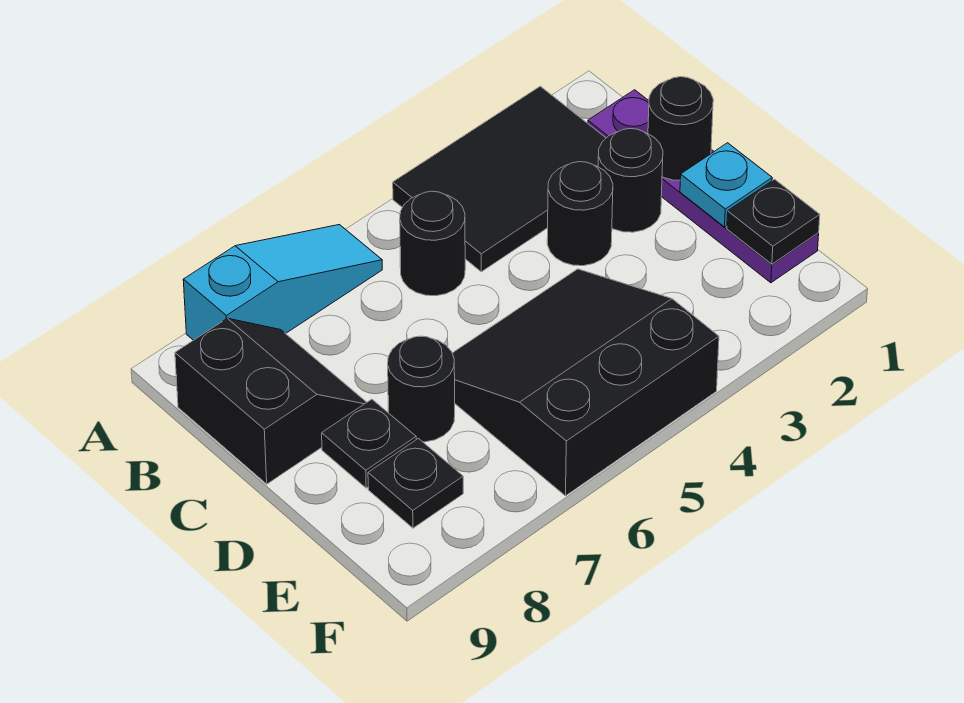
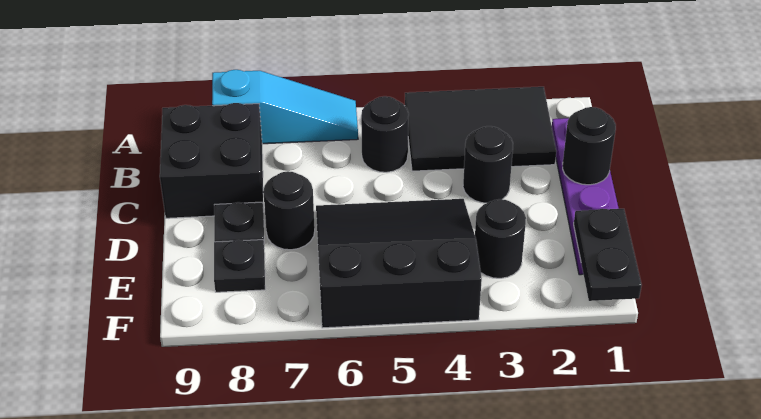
black 2x2 slope [175,318,367,484] -> black 2x2 brick [160,103,264,218]
black 1x1 round brick [598,129,663,232] -> black 1x1 round brick moved to [475,199,526,278]
cyan 1x1 plate [680,143,772,227] -> none
black 1x1 plate [727,179,820,264] -> black 1x2 plate [574,209,642,301]

